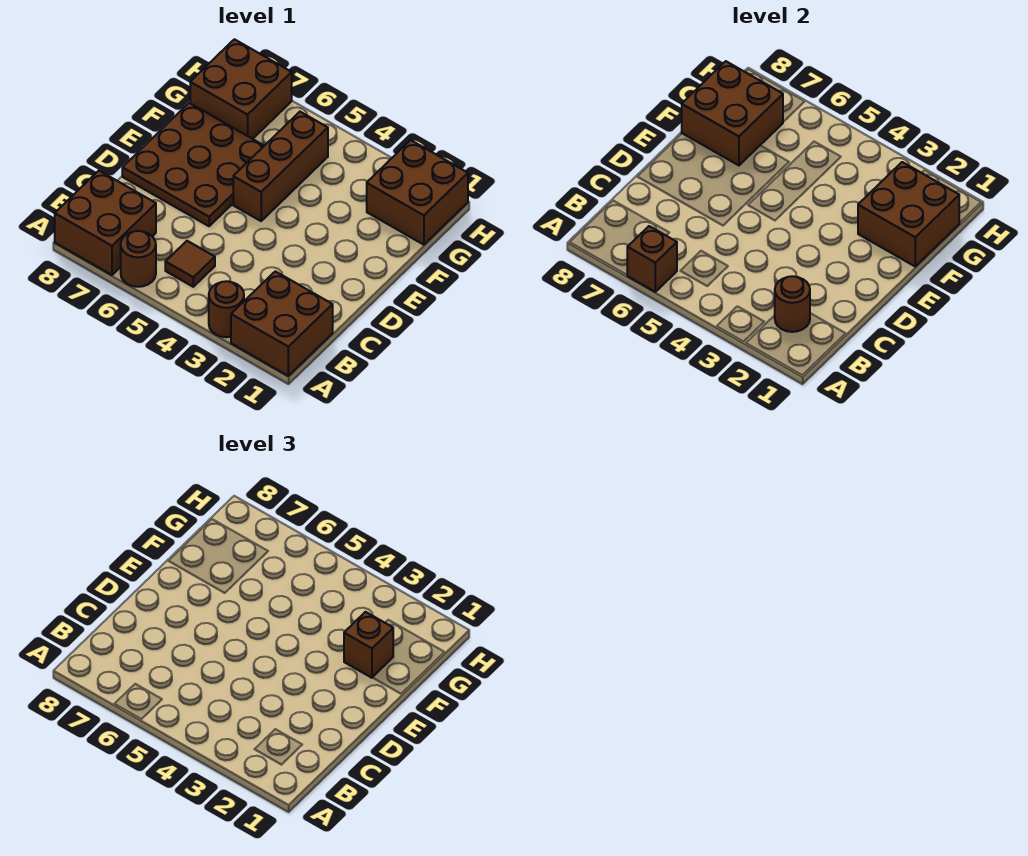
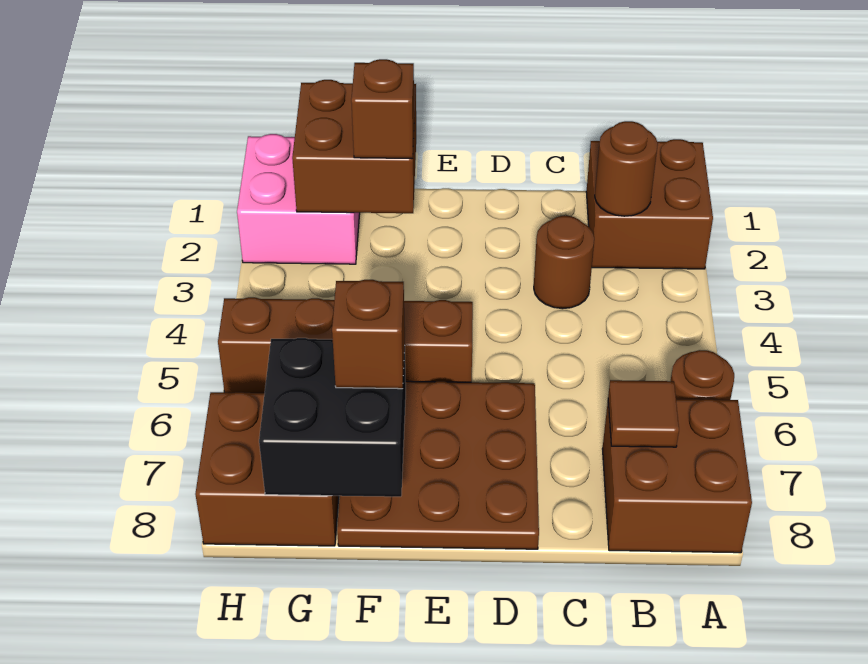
brown 1x1 round brick [209,281,244,337] -> brown 1x1 round brick moved to [534,216,594,309]
brown 1x1 brick [627,226,677,292] -> brown 1x1 brick moved to [332,280,405,389]
brown 1x1 tile [165,241,215,287] -> brown 1x1 tile moved to [608,380,679,447]
brown 1x3 brick [233,112,328,221] -> brown 1x4 brick [218,297,473,393]
brown 2x2 brick [682,61,783,165] -> black 2x2 brick [259,338,406,497]
brown 2x2 brick [367,140,468,245] -> pink 2x2 brick [237,134,360,264]

